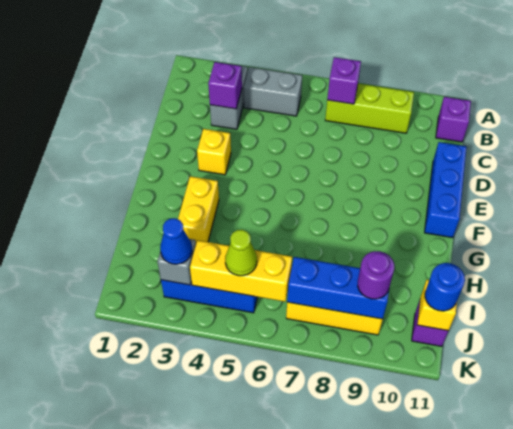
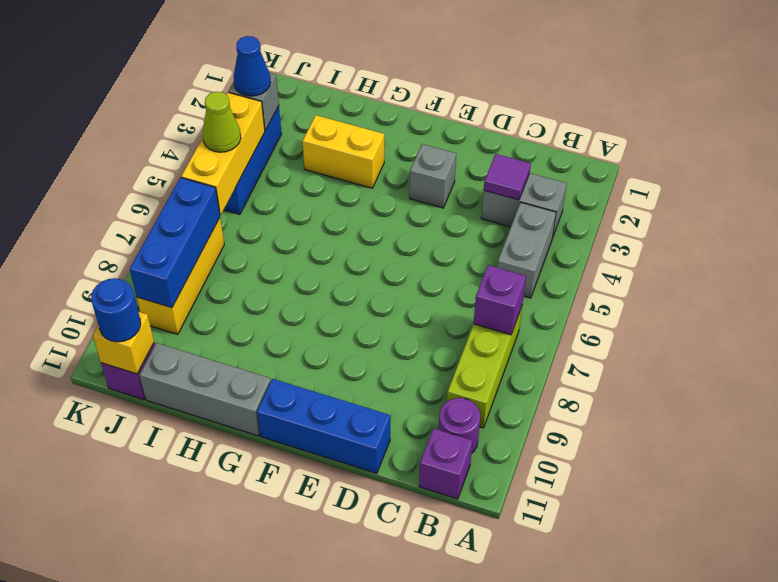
purple 1x1 brick [208,62,242,109] -> purple 1x1 tile [484,154,531,200]
yellow 1x1 brick [197,129,231,175] -> grey 1x1 brick [410,144,456,208]
none -> grey 1x3 brick [139,343,271,436]
purple 1x1 round brick [358,251,395,299] -> purple 1x1 round brick moved to [439,398,480,454]

